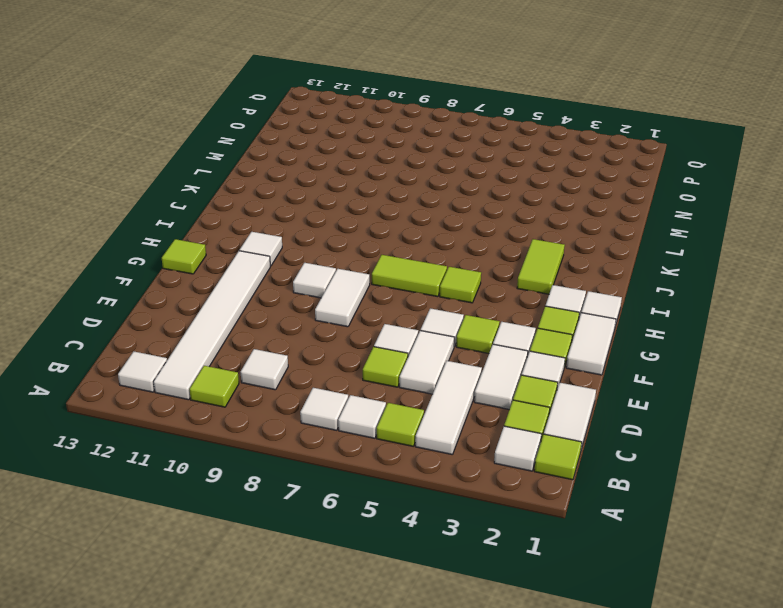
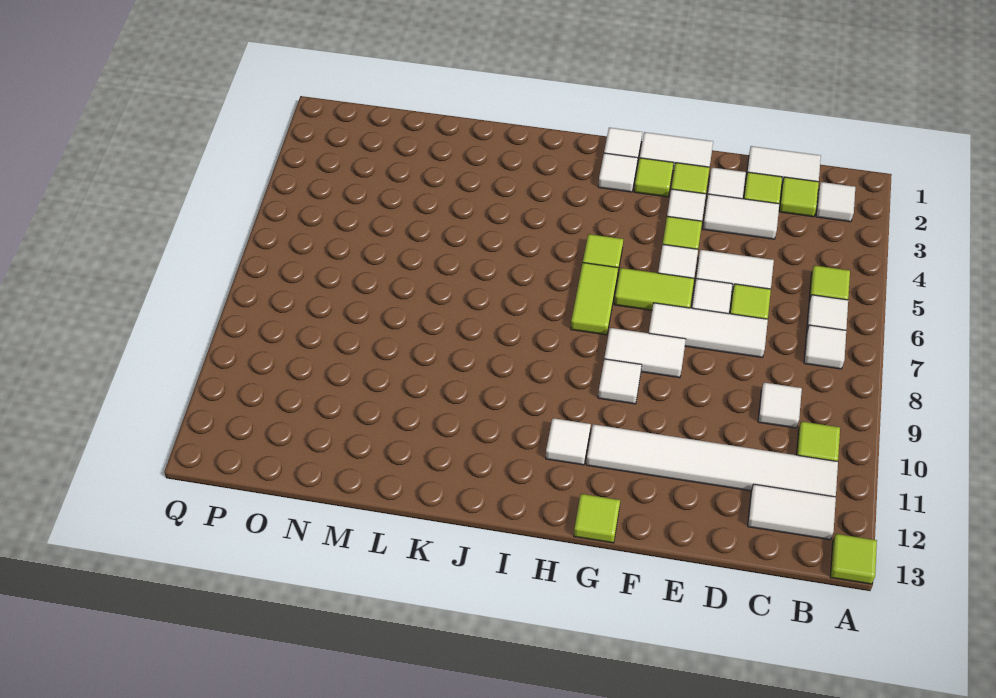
lime 1x1 tile [534,434,582,480] -> lime 1x1 tile moved to [831,534,877,584]
white 1x3 tile [415,361,482,455] -> white 1x3 tile moved to [649,303,768,357]
white 1x1 tile [118,351,167,392] -> white 1x2 tile [748,484,836,540]
lime 1x2 tile [517,239,565,294] -> lime 1x2 tile moved to [614,268,694,310]

